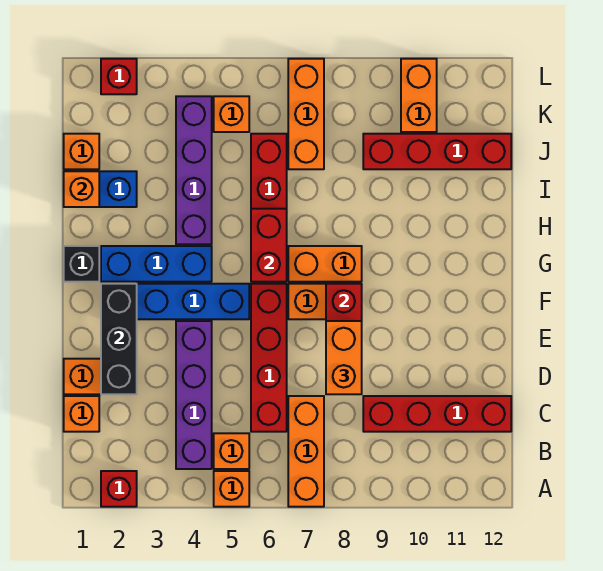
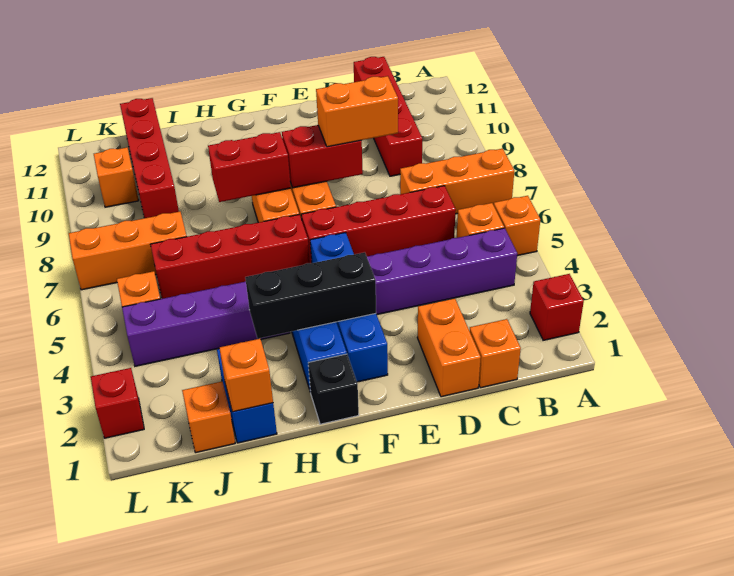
black 1x3 brick [101,284,137,394] -> black 1x3 brick moved to [245,252,376,339]
red 1x2 brick [251,209,287,282] -> red 1x2 brick moved to [208,132,291,202]
orange 1x2 brick [401,59,437,132] -> orange 1x1 brick [94,148,139,207]

